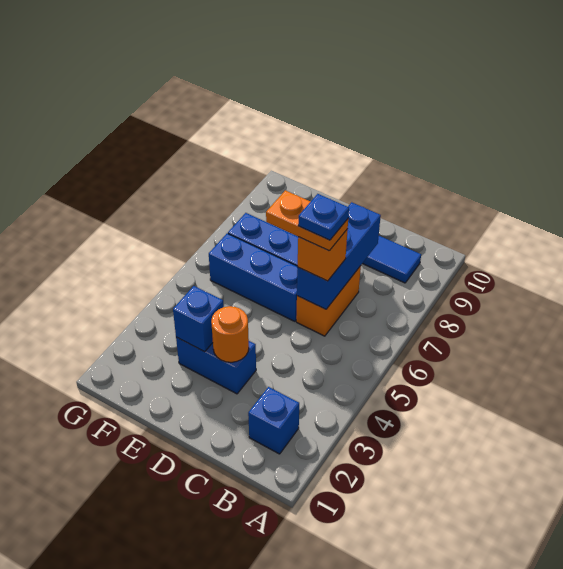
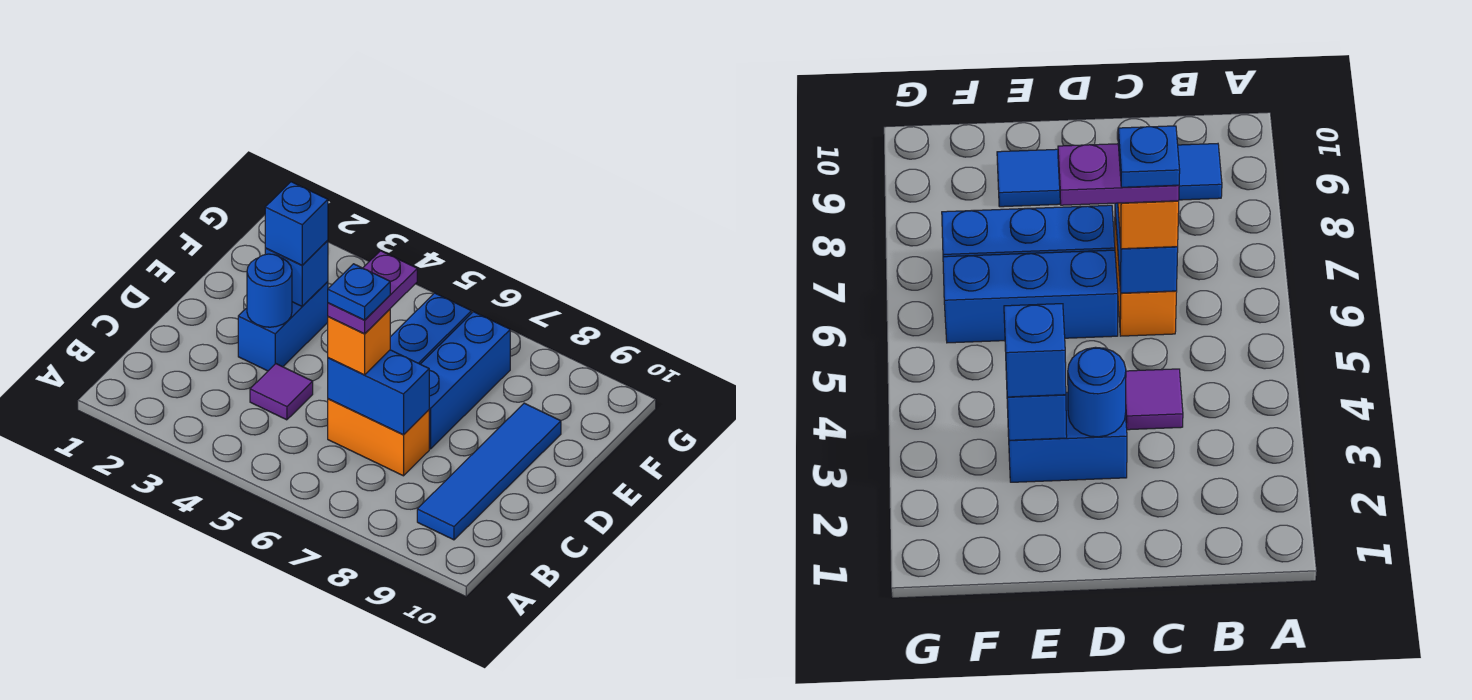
blue 1x1 brick [248,387,299,454] -> blue 1x1 brick moved to [265,182,328,265]
none -> purple 1x1 tile [250,364,313,420]
blue 1x3 brick [297,202,381,309] -> blue 1x2 brick [328,350,429,435]
orange 1x2 plate [266,190,348,251] -> purple 1x2 plate [328,251,417,334]
orange 1x1 round brick [211,306,249,362] -> blue 1x1 round brick [247,254,292,327]

